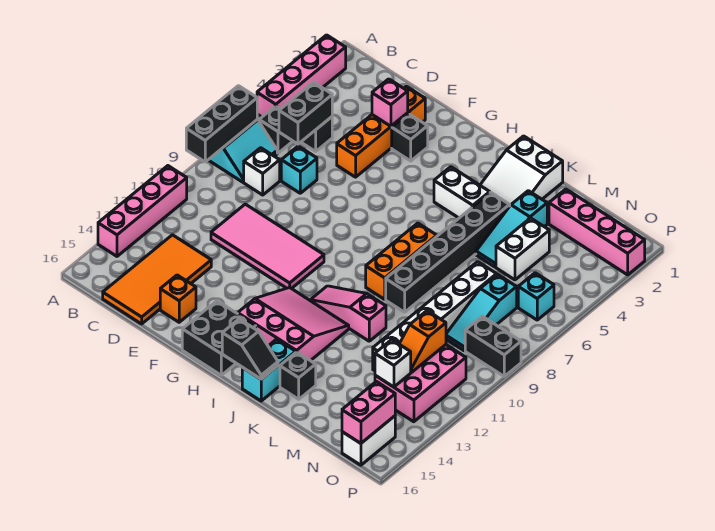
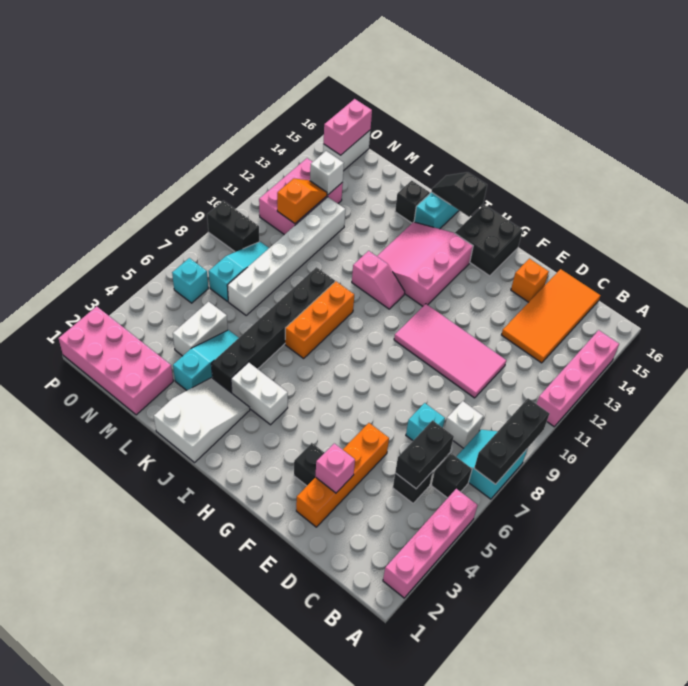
pink 3x3 slope [238,288,349,361] -> pink 3x3 slope turned to [377,222,473,306]
pink 1x3 slope [311,286,386,341] -> pink 1x2 slope [352,251,405,309]
pink 1x4 brick [549,189,645,275] -> pink 2x4 brick [59,306,173,415]

